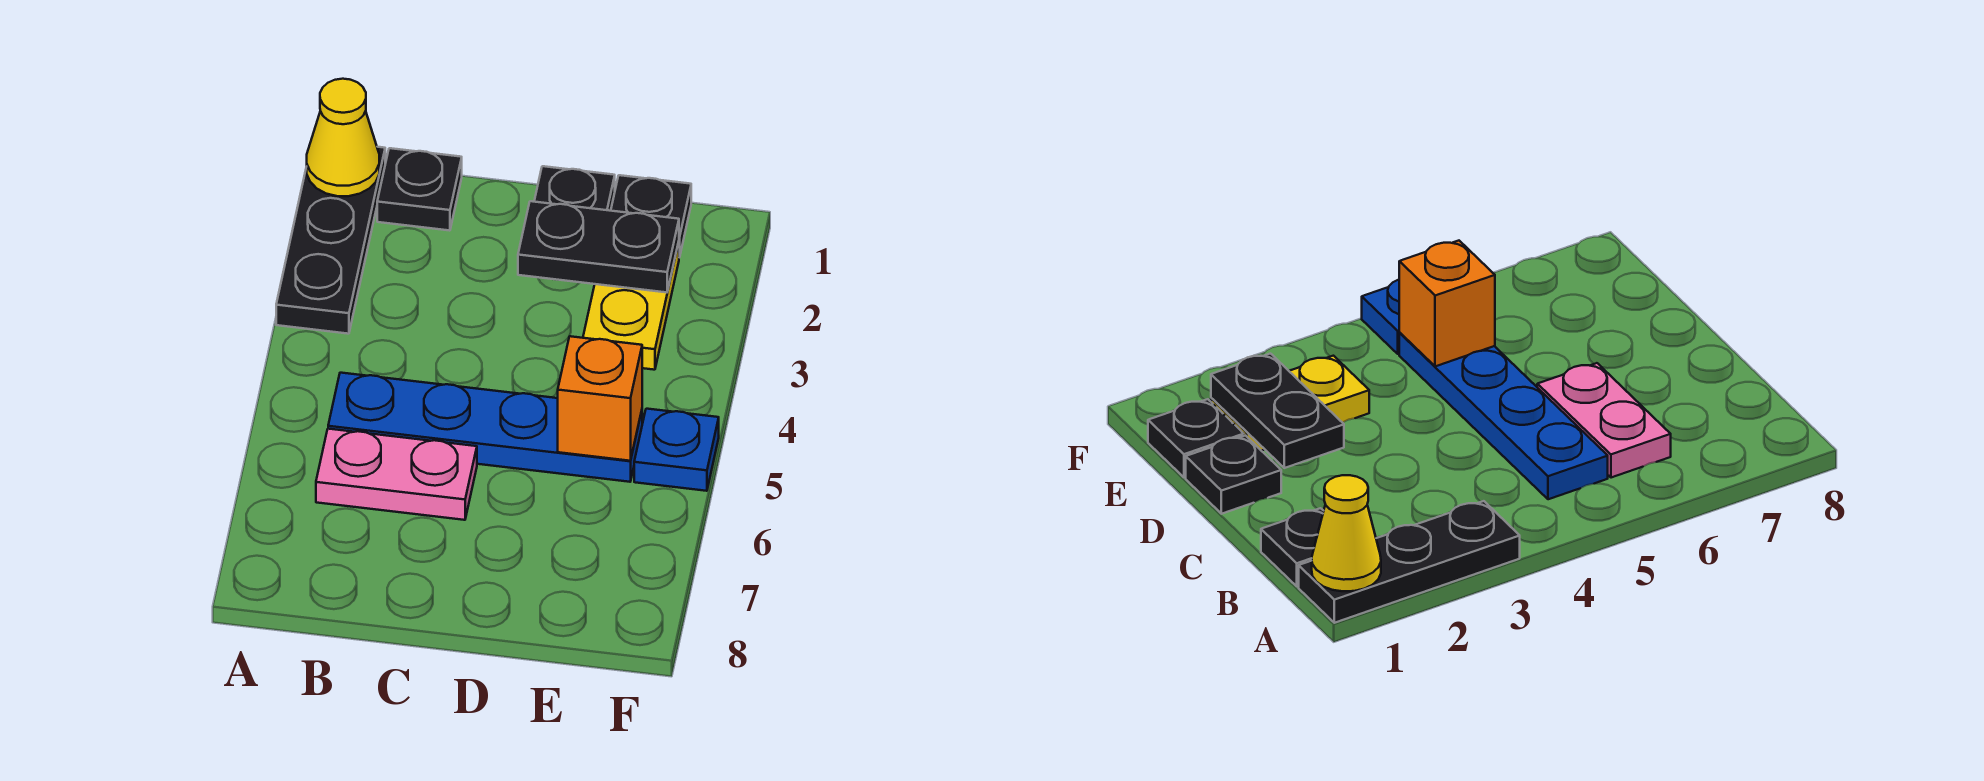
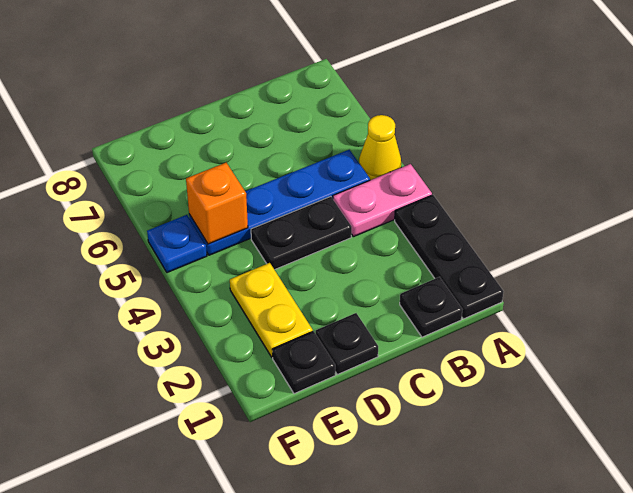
yellow 1x1 cone [307,79,379,196] -> yellow 1x1 cone moved to [359,115,401,180]
pink 1x2 plate [316,429,477,520] -> pink 1x2 plate moved to [333,164,432,237]
black 1x2 plate [518,201,679,292] -> black 1x2 plate moved to [251,196,352,270]

